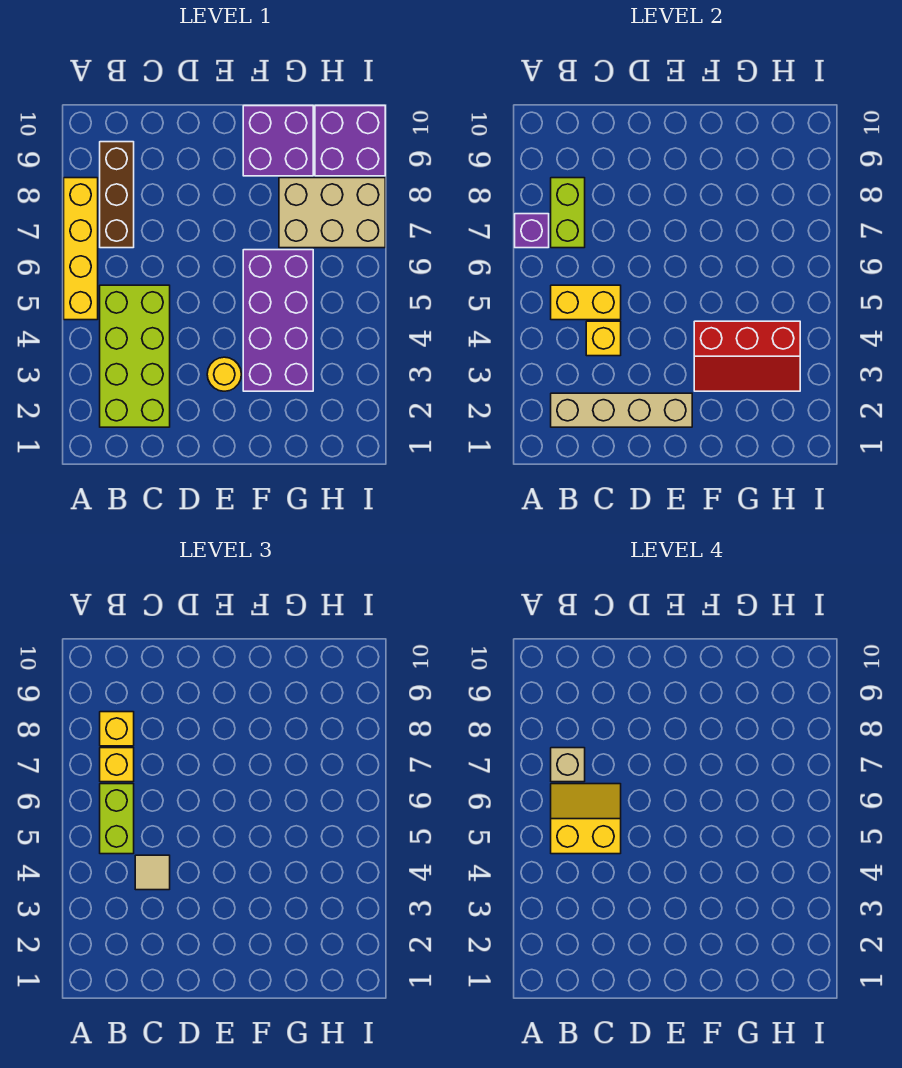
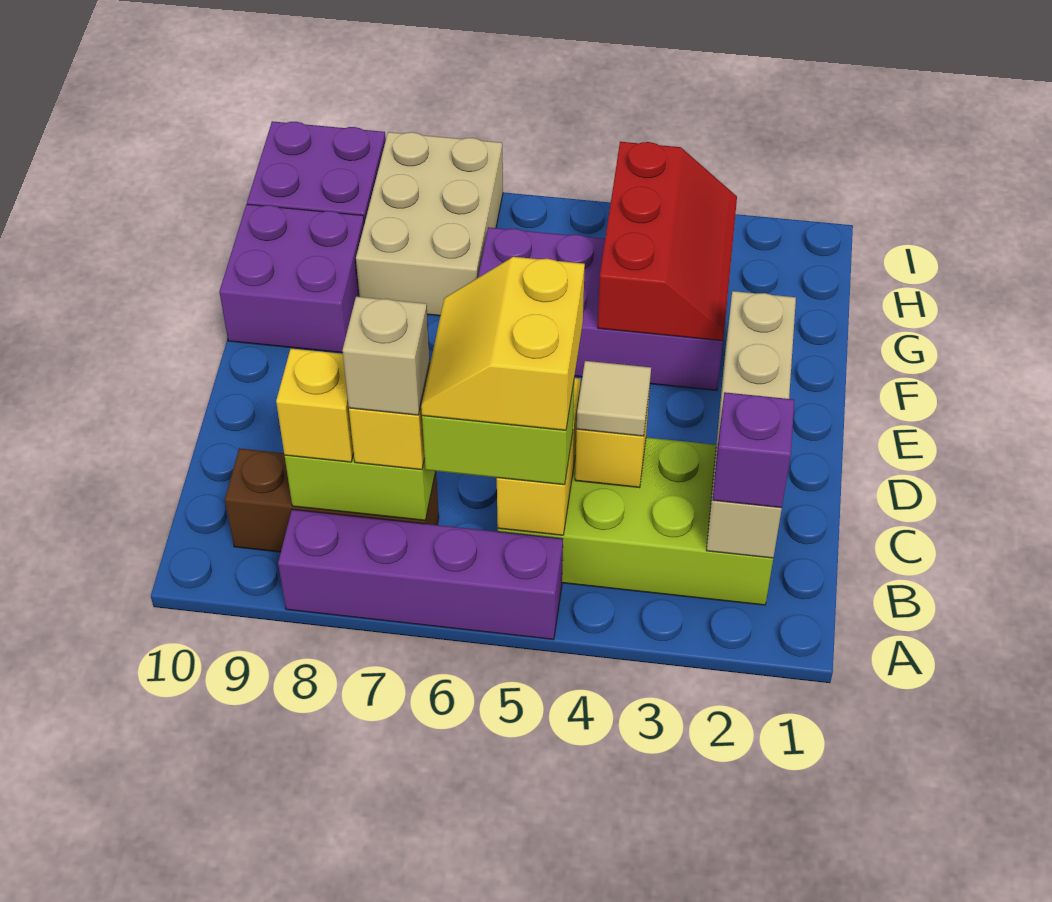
yellow 1x4 brick [64,178,98,320] -> purple 1x4 brick [278,509,563,640]
purple 1x1 brick [515,214,549,248] -> purple 1x1 brick moved to [713,392,794,508]
yellow 1x1 round brick [207,357,241,391] -> none

